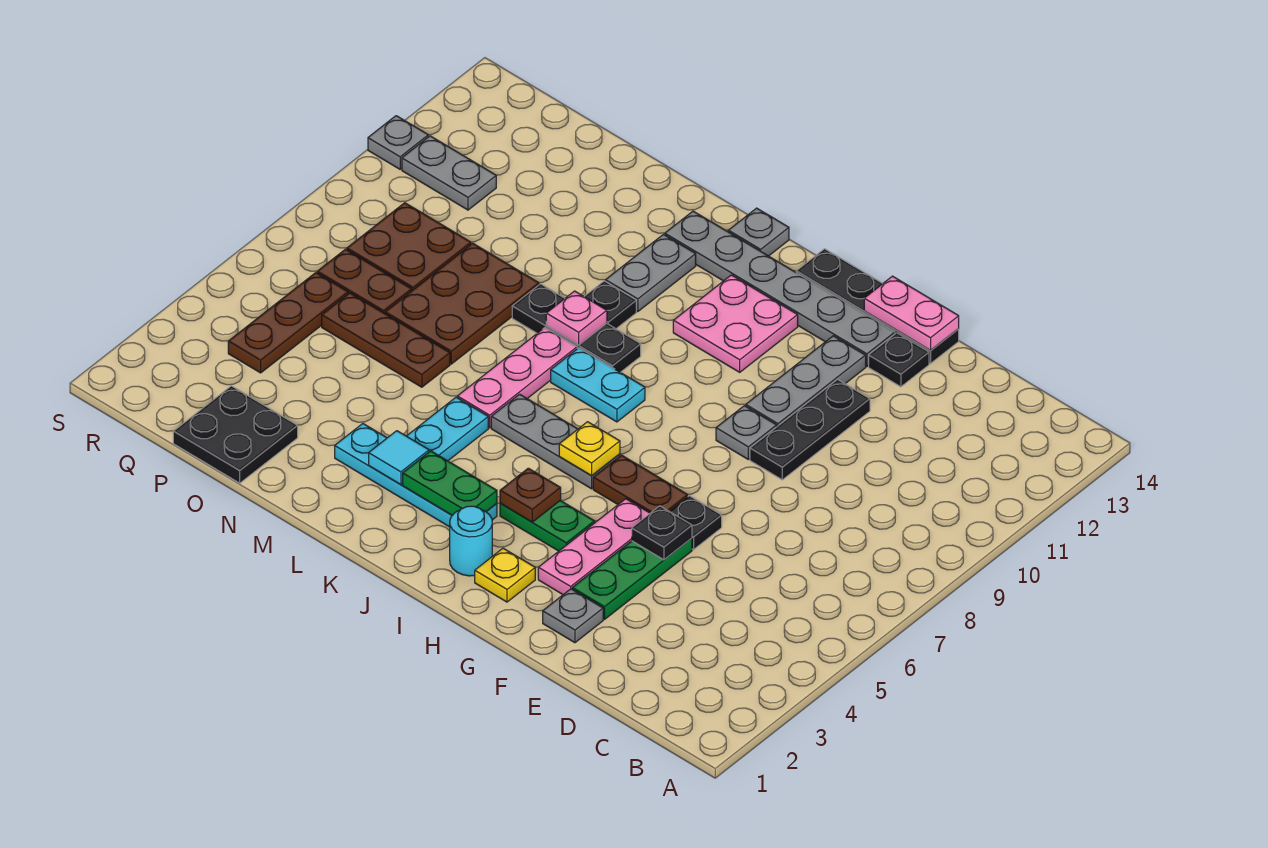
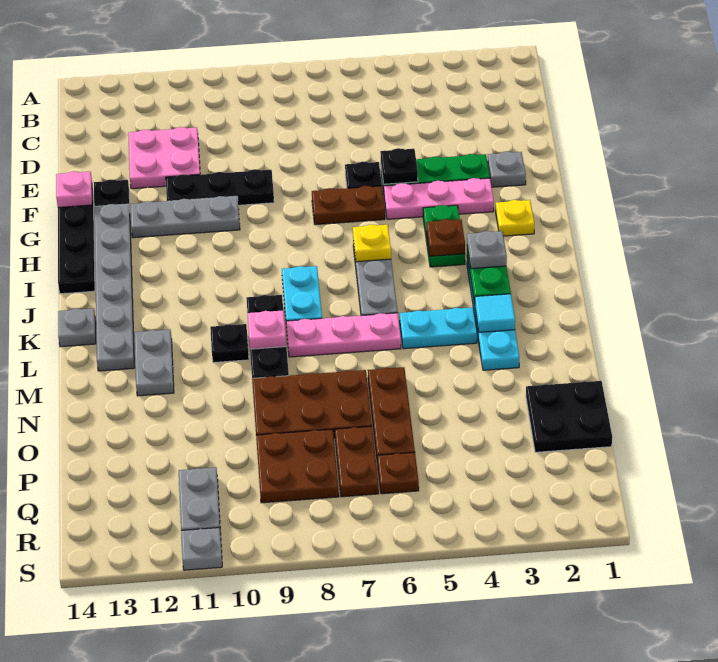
pink 1x2 plate [864,276,959,351] -> pink 1x1 plate [56,171,92,207]
brown 1x2 plate [593,455,688,513] -> brown 1x2 plate turned to [312,186,385,225]
grey 1x1 plate [716,406,777,459] -> grey 1x1 plate moved to [467,231,507,269]
cyan 1x1 round brick [450,506,492,576] -> none
pink 2x2 plate [673,275,798,372] -> pink 2x2 plate moved to [128,127,200,189]
grey 1x2 plate [606,234,696,312] -> grey 1x2 plate turned to [134,330,174,396]
brown 1x3 plate [228,273,348,373] -> brown 1x1 plate [377,453,419,494]

